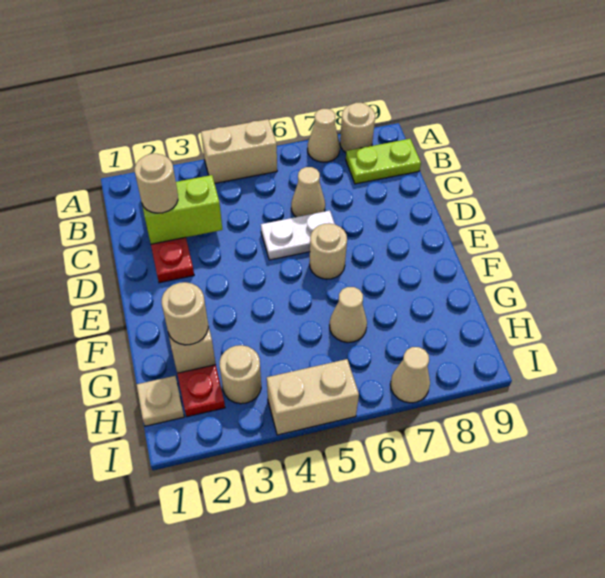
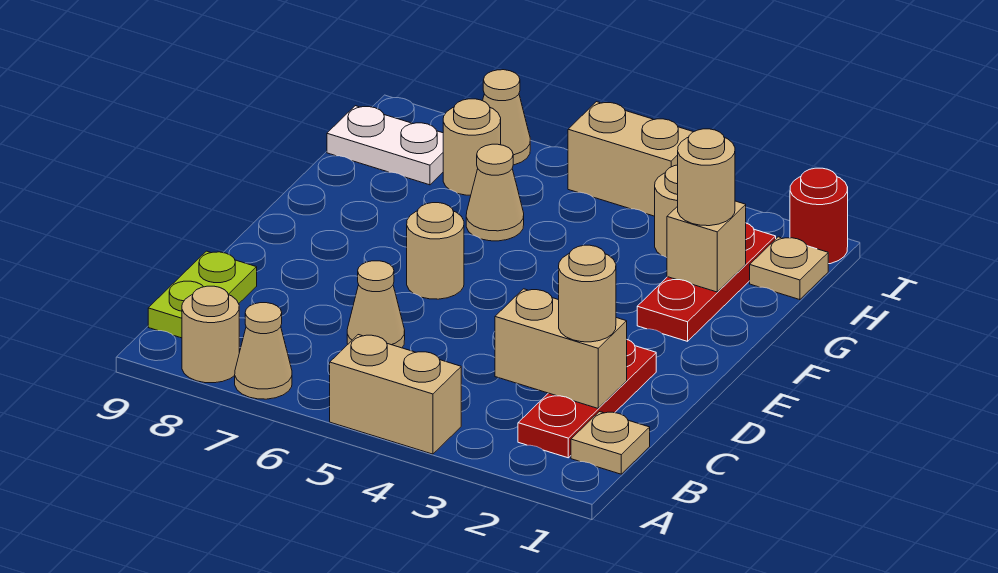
none -> tan 1x1 plate [571,412,650,474]
lime 1x2 plate [346,139,421,184] -> lime 1x2 plate turned to [148,251,257,338]
lime 1x2 brick [142,175,223,244] -> tan 1x2 brick [495,289,627,408]
white 1x2 plate [261,210,335,260] -> white 1x2 plate moved to [327,106,443,185]
none -> tan 1x1 round brick [443,99,501,195]
none -> red 1x1 round brick [790,168,848,264]

